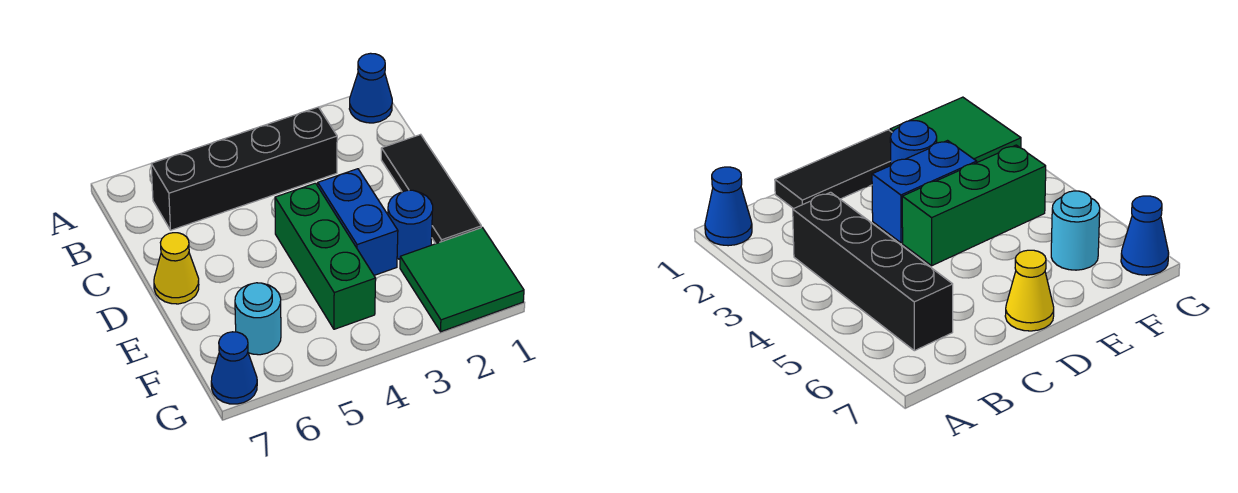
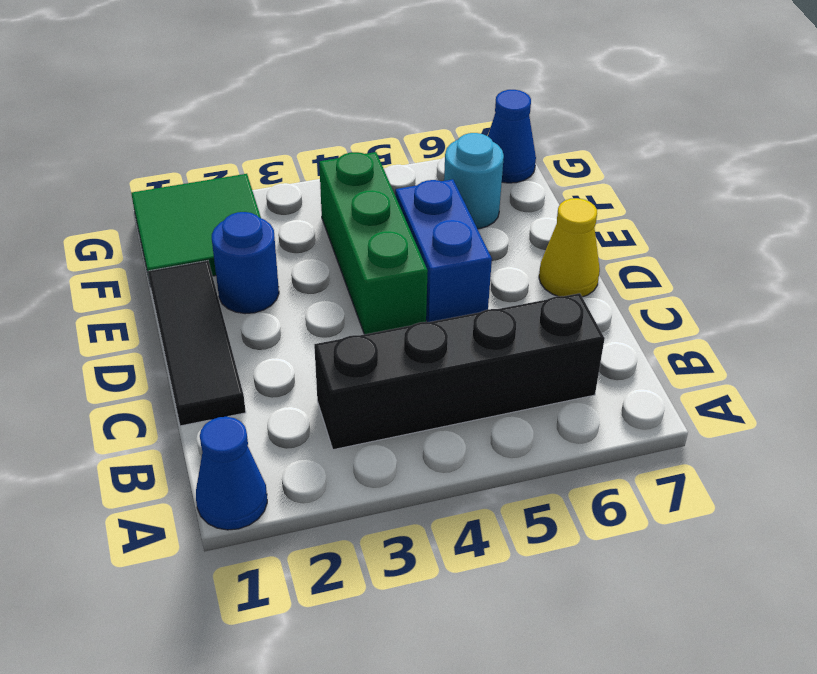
blue 1x2 brick [318,169,398,275] -> blue 1x2 brick moved to [395,179,492,322]

